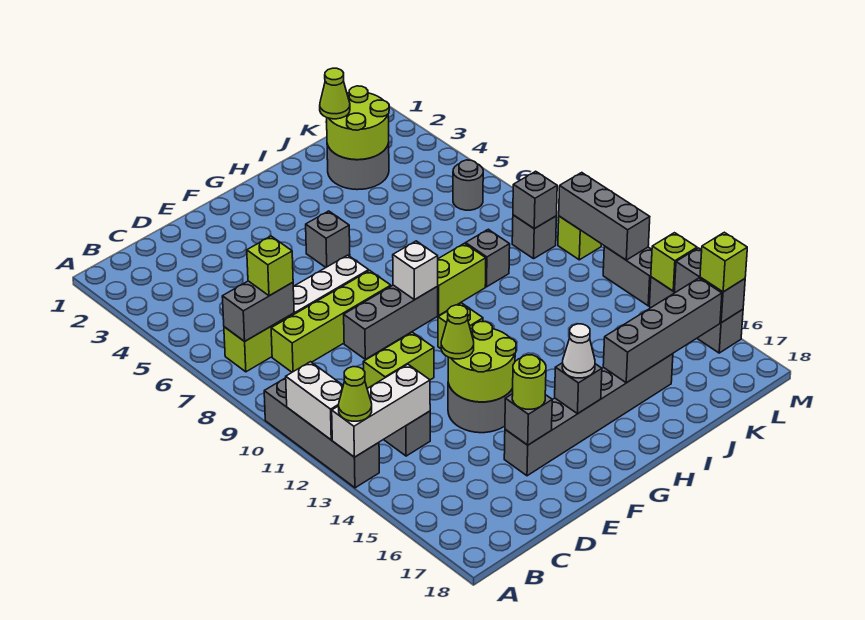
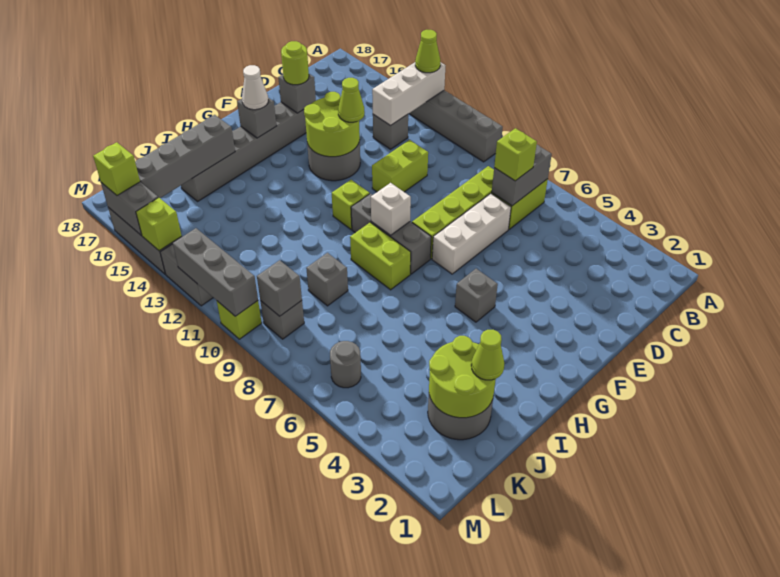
white 1x2 brick [286,362,343,440] -> none
grey 1x3 brick [344,285,438,359] -> grey 1x3 brick turned to [351,194,431,274]
lime 1x2 brick [437,243,486,315] -> lime 1x2 brick turned to [350,223,411,290]

